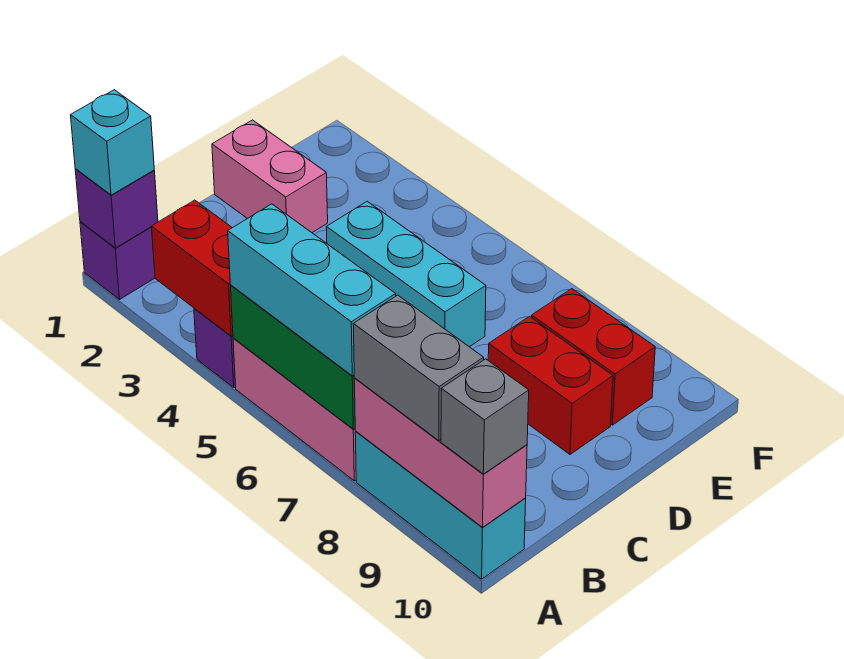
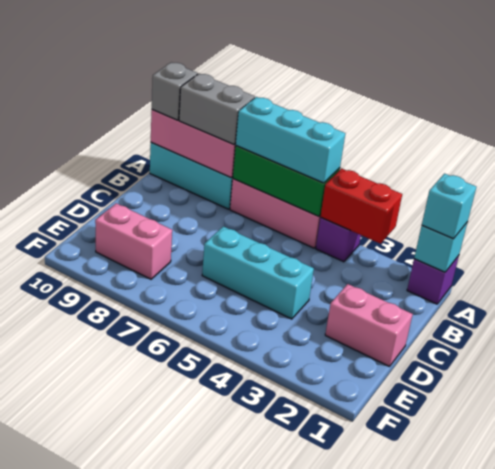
purple 1x1 brick [75,169,158,248] -> cyan 1x1 brick [414,223,467,272]
red 1x2 brick [488,317,613,454] -> none
red 1x2 brick [532,289,655,425] -> pink 1x2 brick [95,203,172,279]

